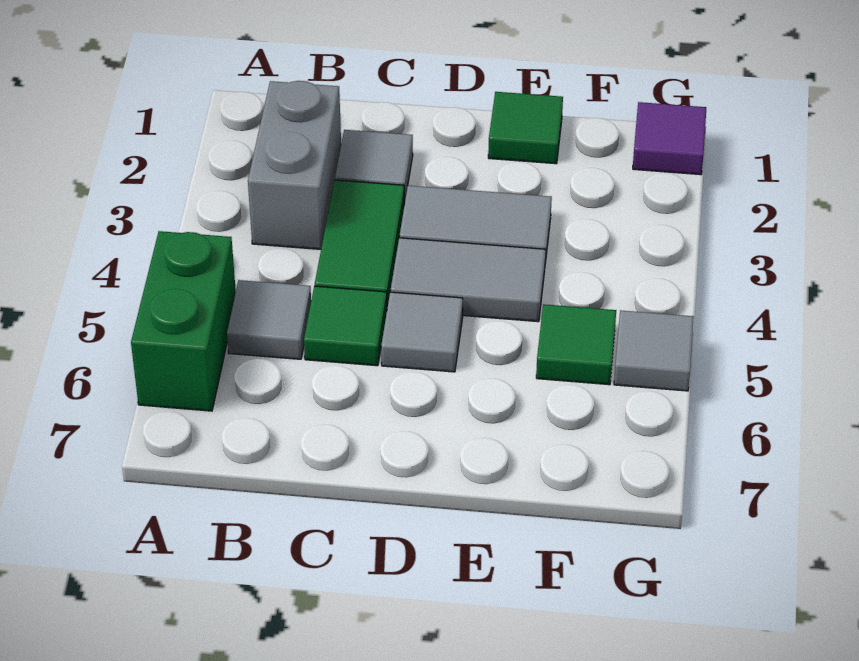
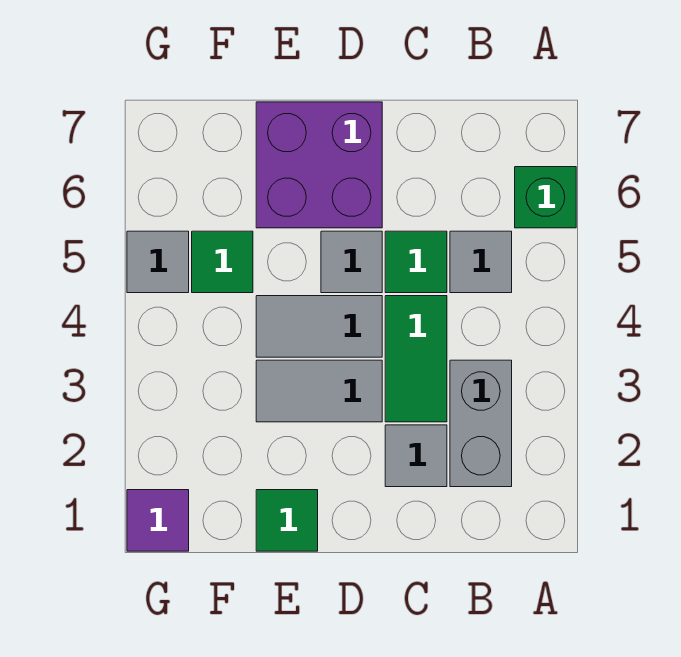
green 1x2 brick [131,231,236,411] -> green 1x1 brick [515,167,576,228]
none -> purple 2x2 brick [256,102,382,228]

